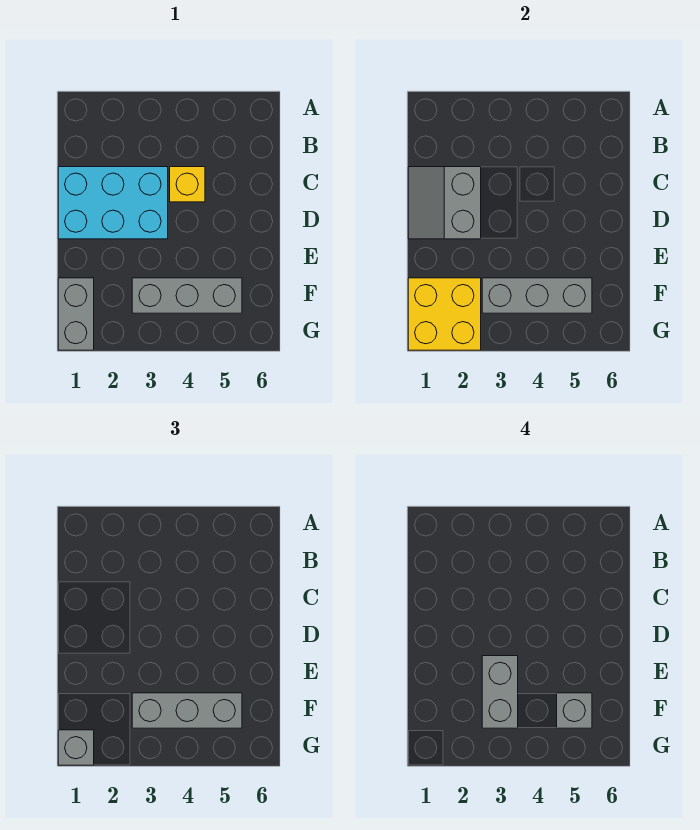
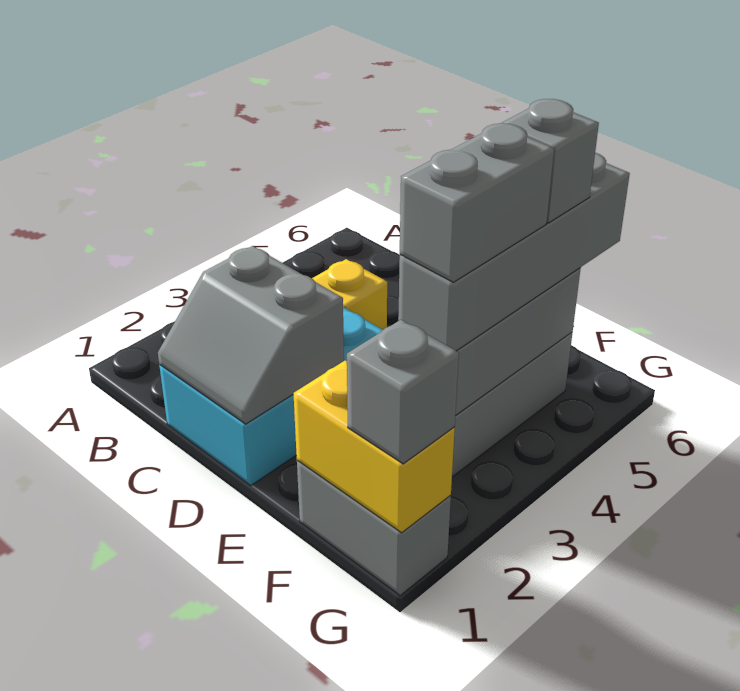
grey 1x2 brick [482,656,518,728] -> grey 1x2 brick turned to [400,123,554,282]
yellow 2x2 brick [408,278,481,350] -> yellow 1x2 brick [293,361,455,533]
grey 1x3 brick [132,693,242,728] -> grey 1x4 brick [398,153,630,351]

